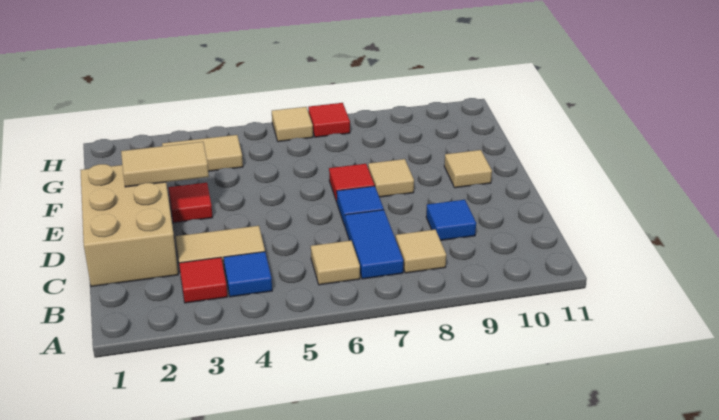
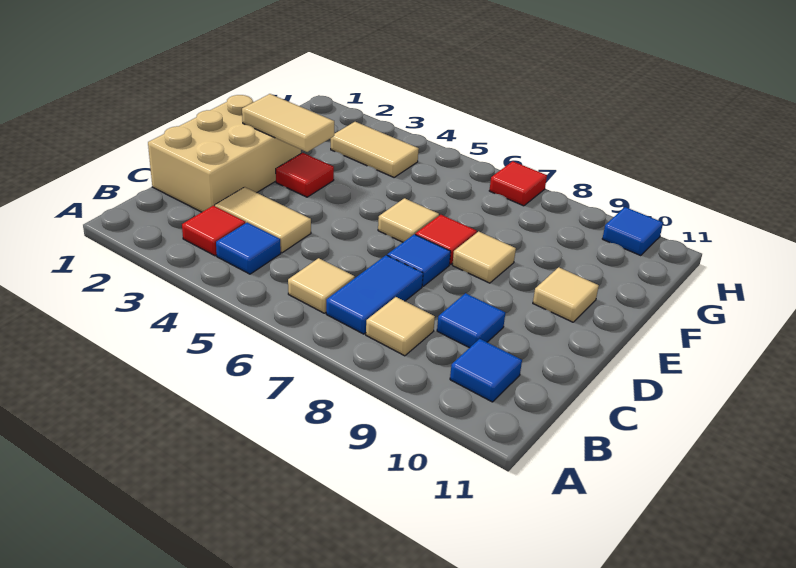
none -> blue 1x1 tile [450,339,522,402]
tan 1x1 tile [272,107,313,142] -> tan 1x1 tile moved to [378,198,439,242]
none -> blue 1x1 tile [602,207,663,256]

